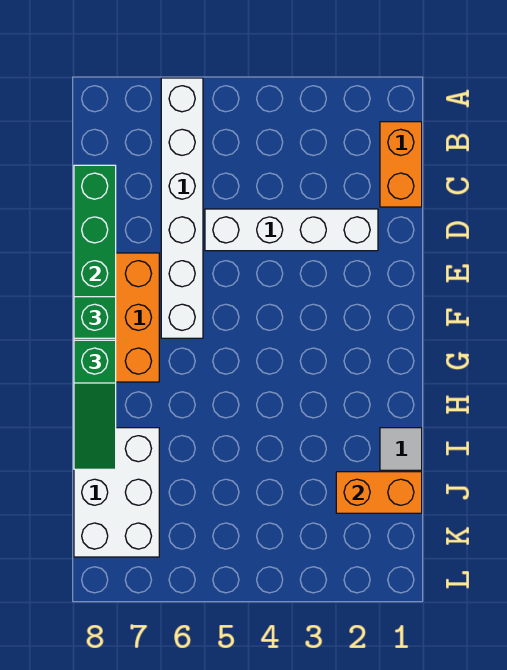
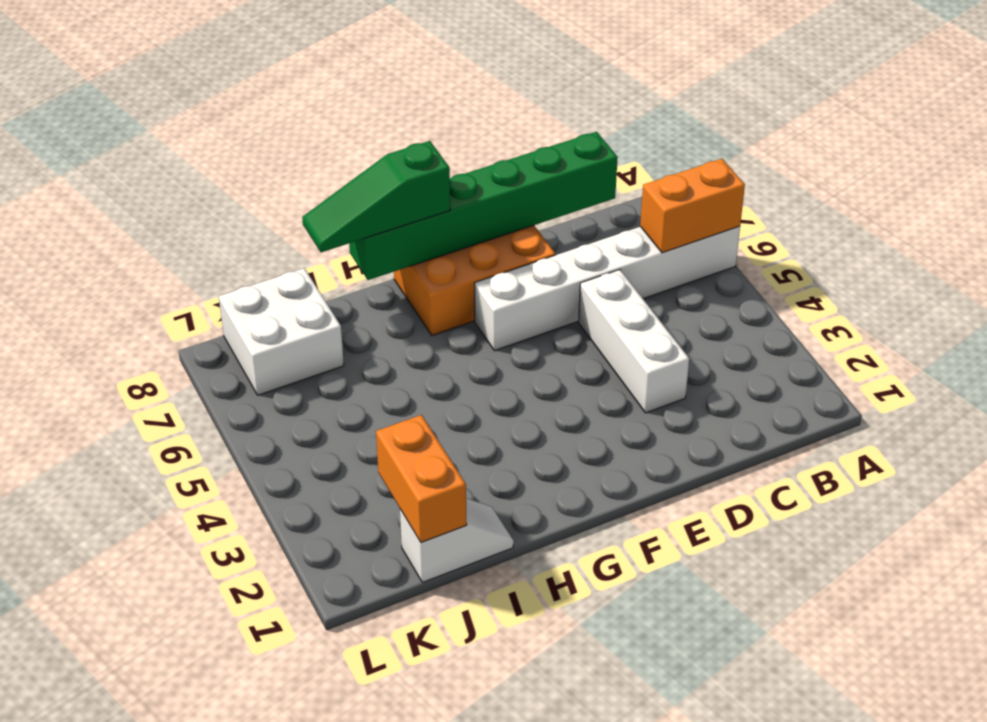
orange 1x2 brick [380,122,422,207] -> orange 1x2 brick moved to [640,159,745,253]
white 1x4 brick [205,209,378,251] -> white 1x3 brick [579,270,689,413]
green 1x1 brick [74,297,116,338] -> none
white 2x3 brick [74,428,159,557] -> white 2x2 brick [219,268,344,395]

